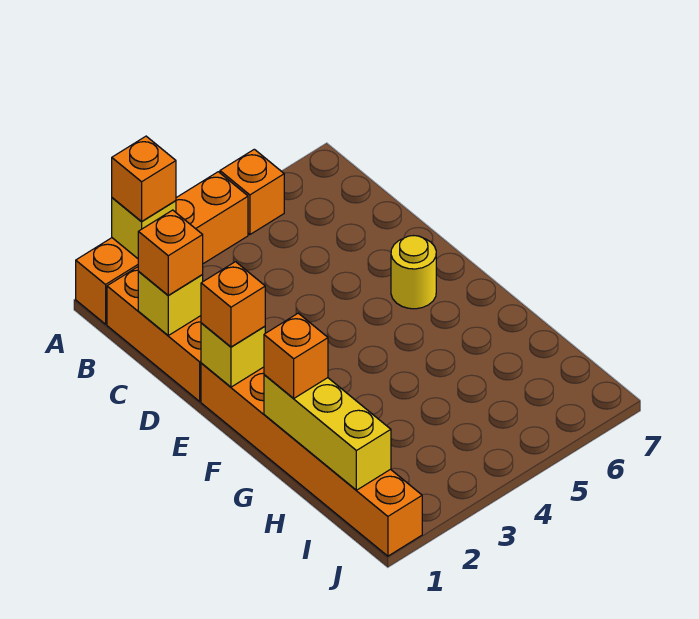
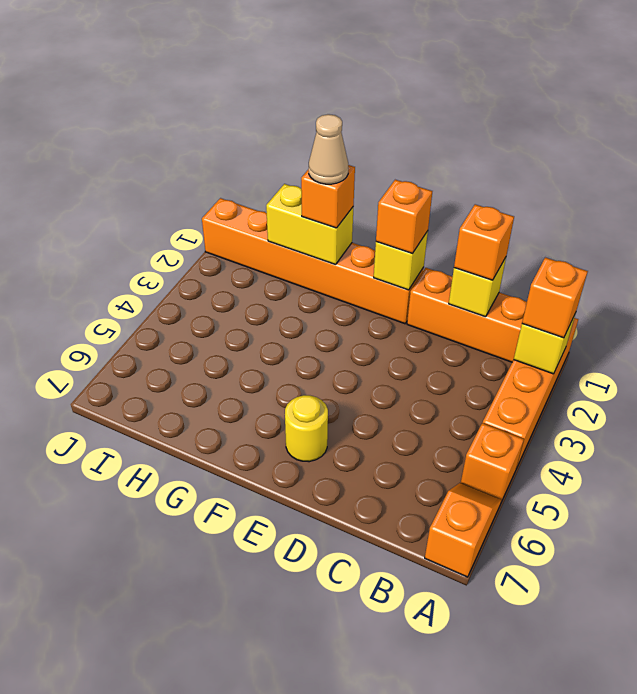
none -> orange 1x2 slope [425,483,501,577]
yellow 1x3 brick [264,375,391,490] -> yellow 1x2 brick [266,184,353,264]
none -> tan 1x1 cone [309,114,348,184]

